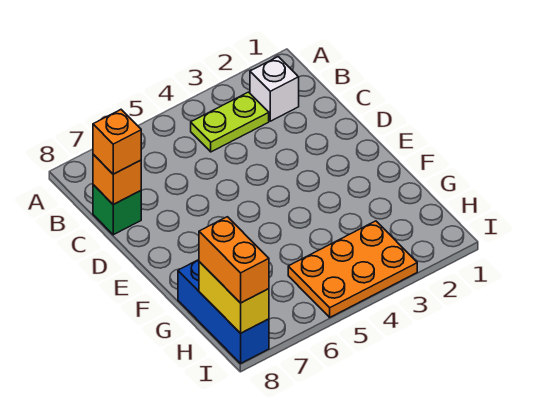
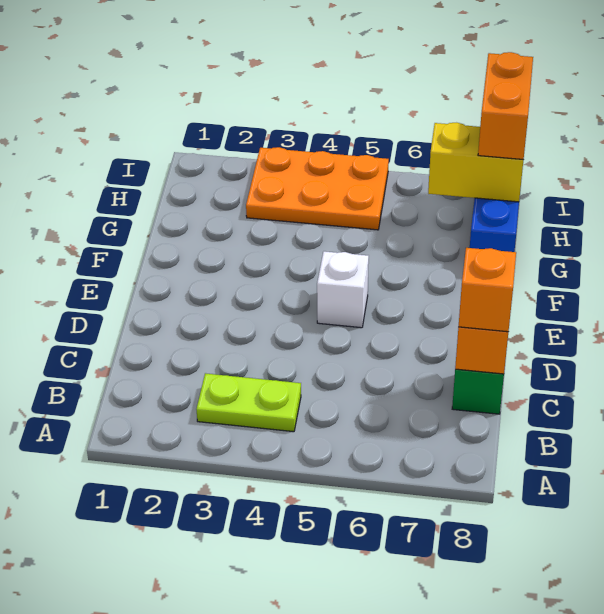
white 1x1 brick [250,57,299,121] -> white 1x1 brick moved to [317,251,369,328]
yellow 1x2 brick [199,262,269,333] -> yellow 1x2 brick turned to [428,123,523,202]

